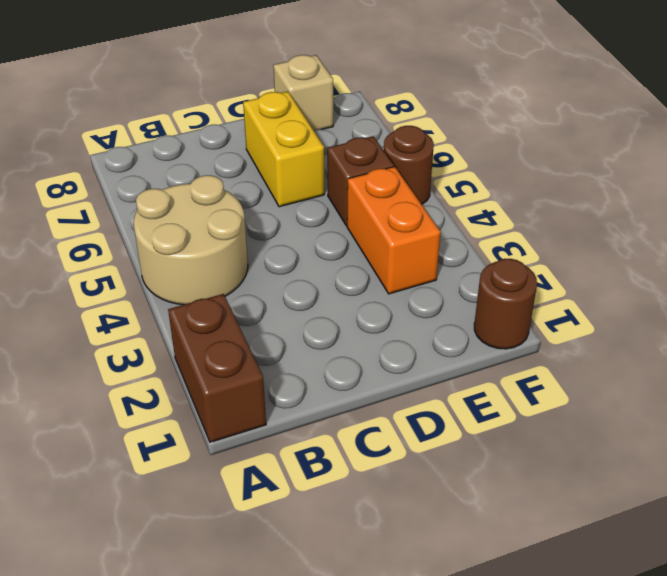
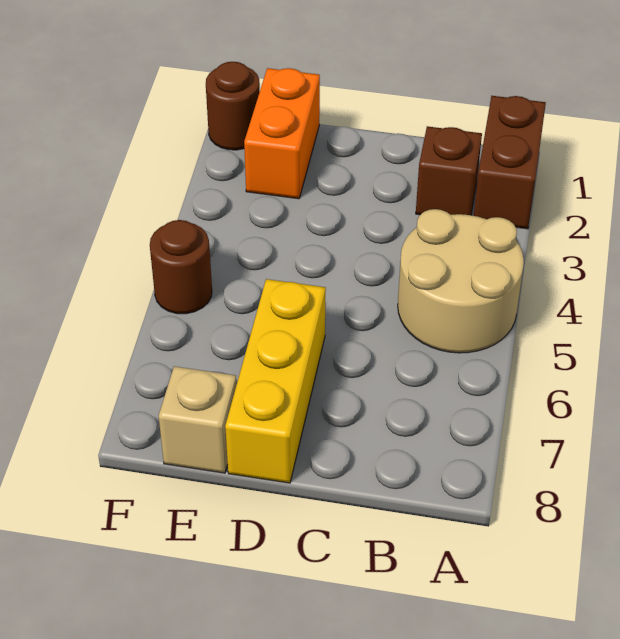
yellow 1x2 brick [243,91,324,207] -> yellow 1x3 brick [225,279,326,483]
orange 1x2 brick [347,167,441,294] -> orange 1x2 brick moved to [244,68,320,199]
brown 1x1 brick [327,136,394,226] -> brown 1x1 brick moved to [416,126,482,215]

